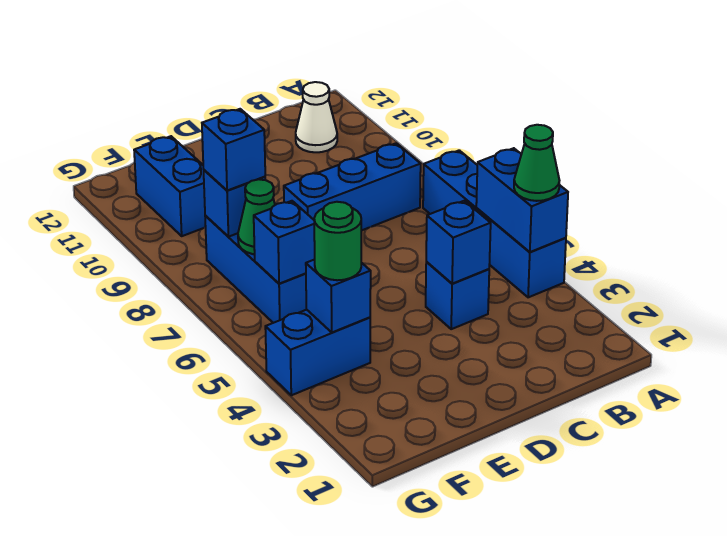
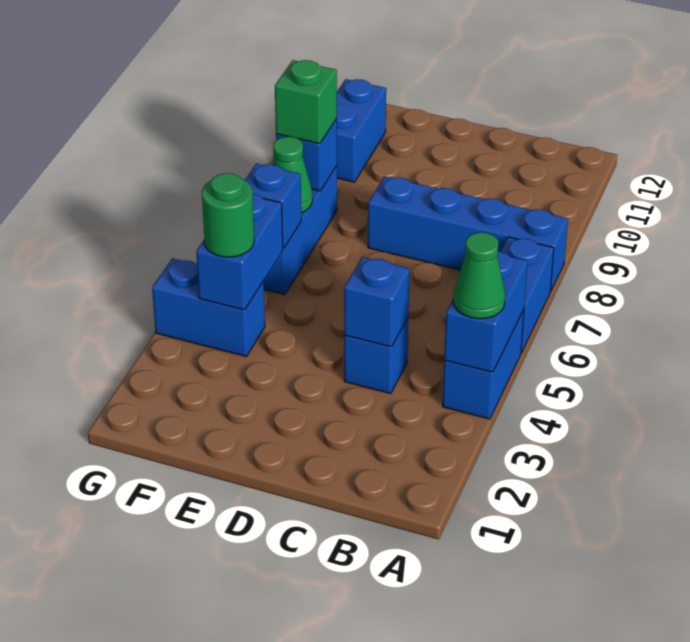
blue 1x3 brick [284,143,421,231] -> blue 1x4 brick [368,176,568,292]
white 1x1 cone [296,82,337,152] -> none
blue 1x1 brick [306,259,371,332] -> blue 1x2 brick [196,194,283,310]
blue 1x1 brick [202,109,265,191] -> green 1x1 brick [275,60,337,144]

